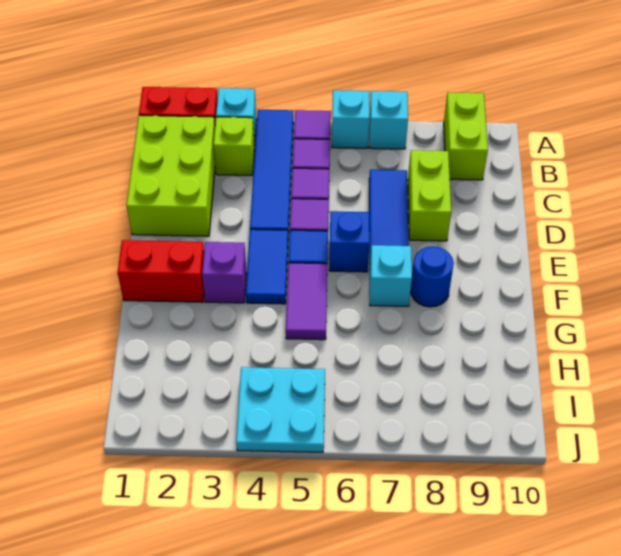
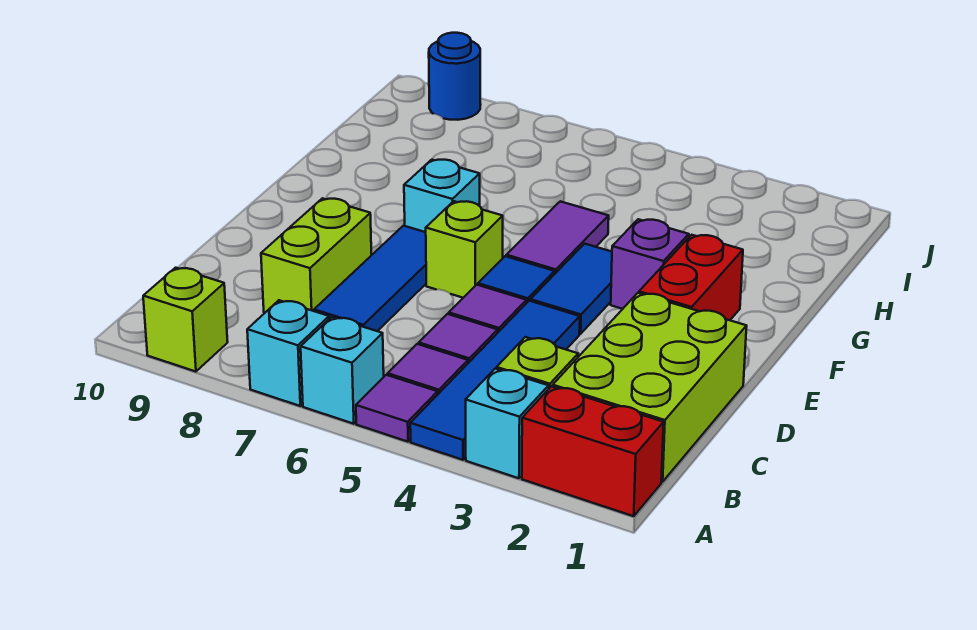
lime 1x2 brick [444,92,488,180] -> lime 1x1 brick [143,268,228,372]
blue 1x1 brick [329,211,369,272] -> lime 1x1 brick [426,201,503,298]
red 1x2 brick [118,240,204,302] -> red 1x2 brick turned to [639,235,743,320]
blue 1x1 round brick [411,247,454,307] -> blue 1x1 round brick moved to [429,33,481,120]
cyan 2x2 plate [236,367,325,452] -> none

